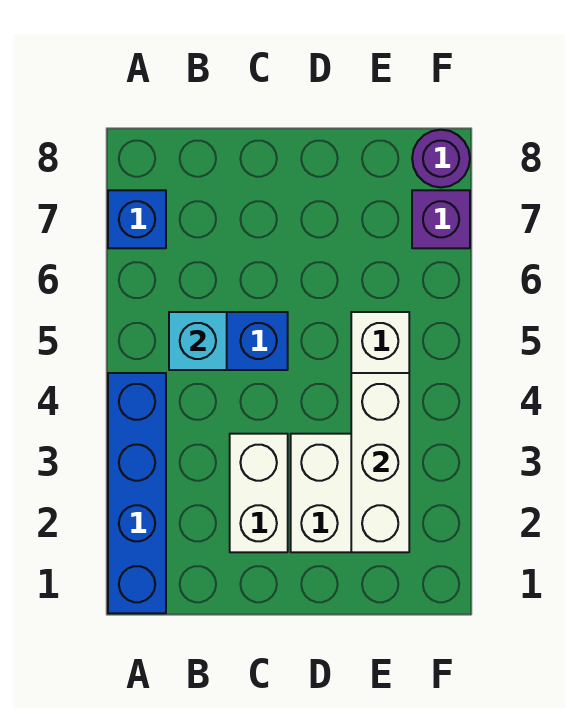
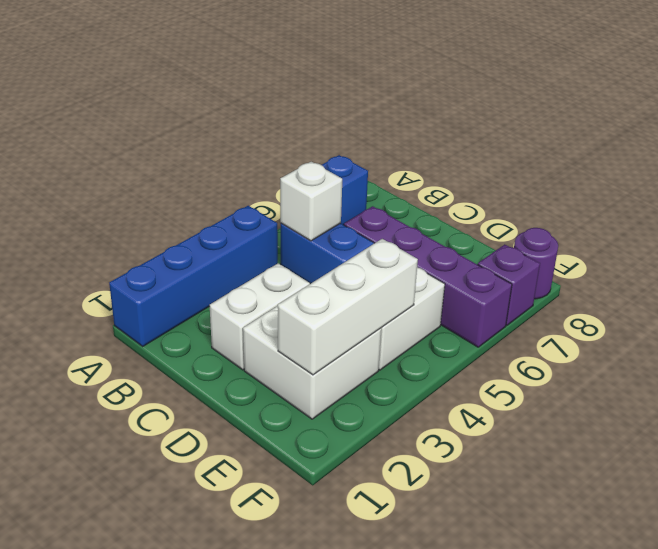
cyan 1x1 brick [169,312,227,370] -> white 1x1 brick [280,162,342,241]
none -> purple 1x4 brick [344,206,512,347]

